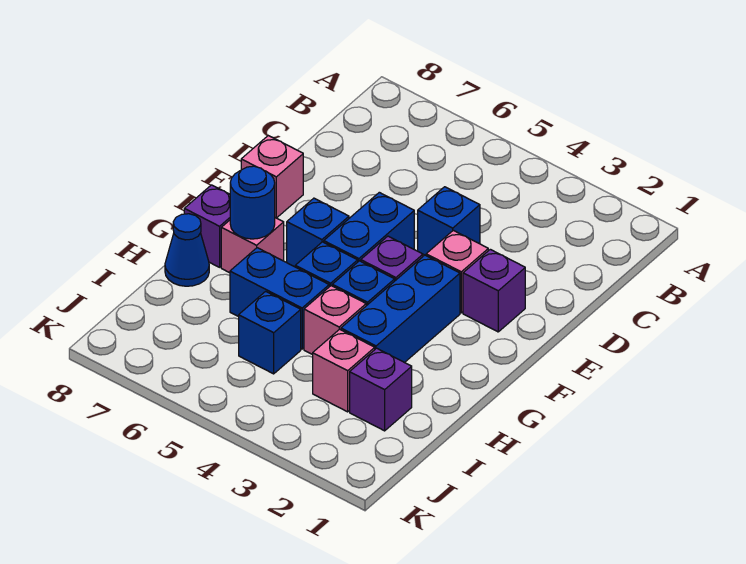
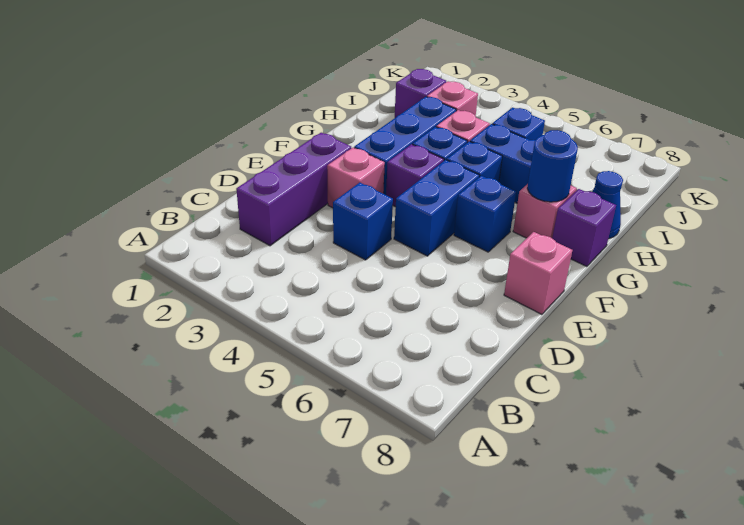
purple 1x1 brick [463,249,525,332] -> purple 1x3 brick [236,133,351,246]

